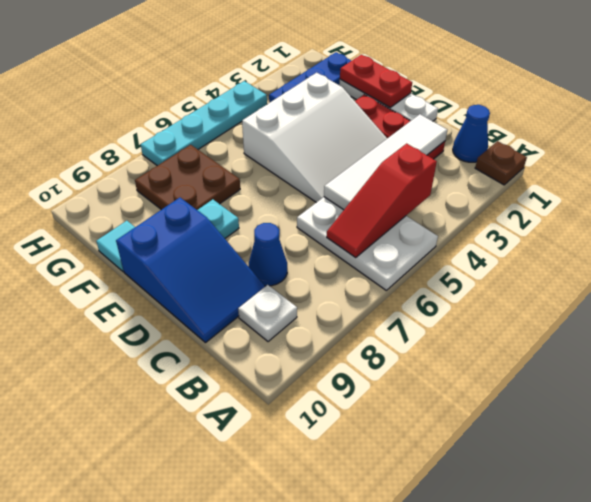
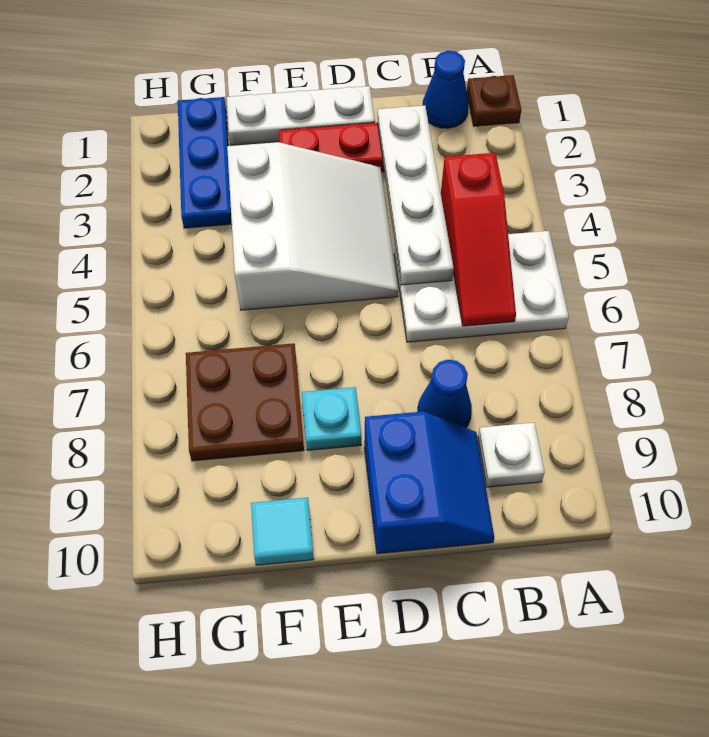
white 1x4 tile [324,114,447,210] -> white 1x4 plate [378,105,454,285]
blue 2x3 slope [116,198,265,343] -> blue 2x2 slope [364,411,494,554]
red 1x2 plate [340,55,412,107] -> none
cyan 1x4 plate [141,81,267,166] -> none

